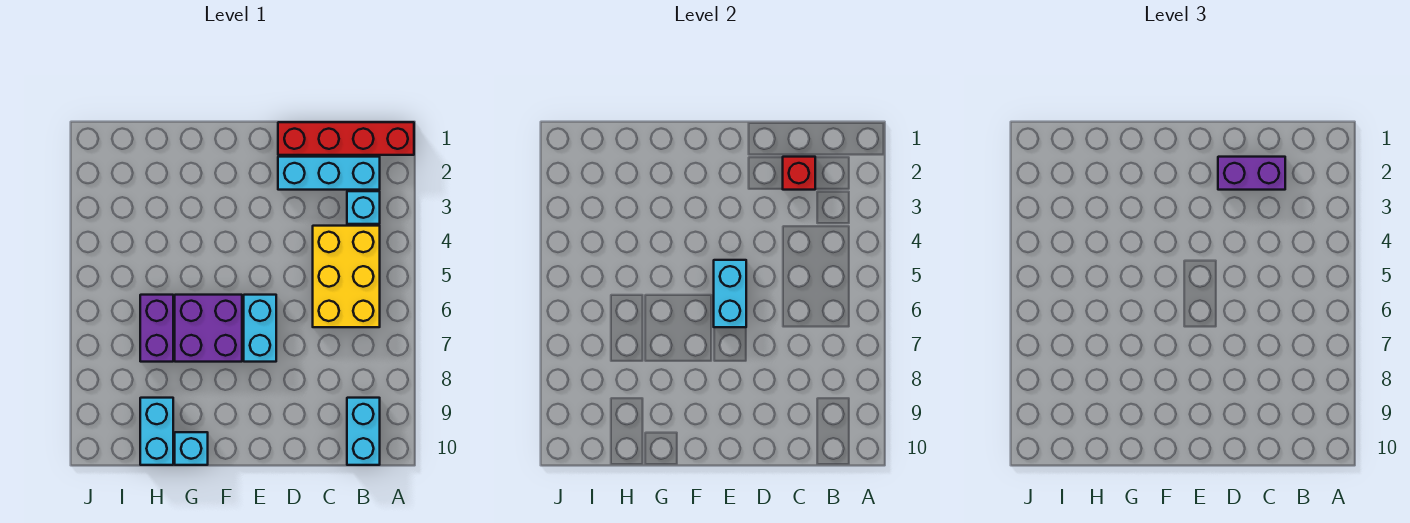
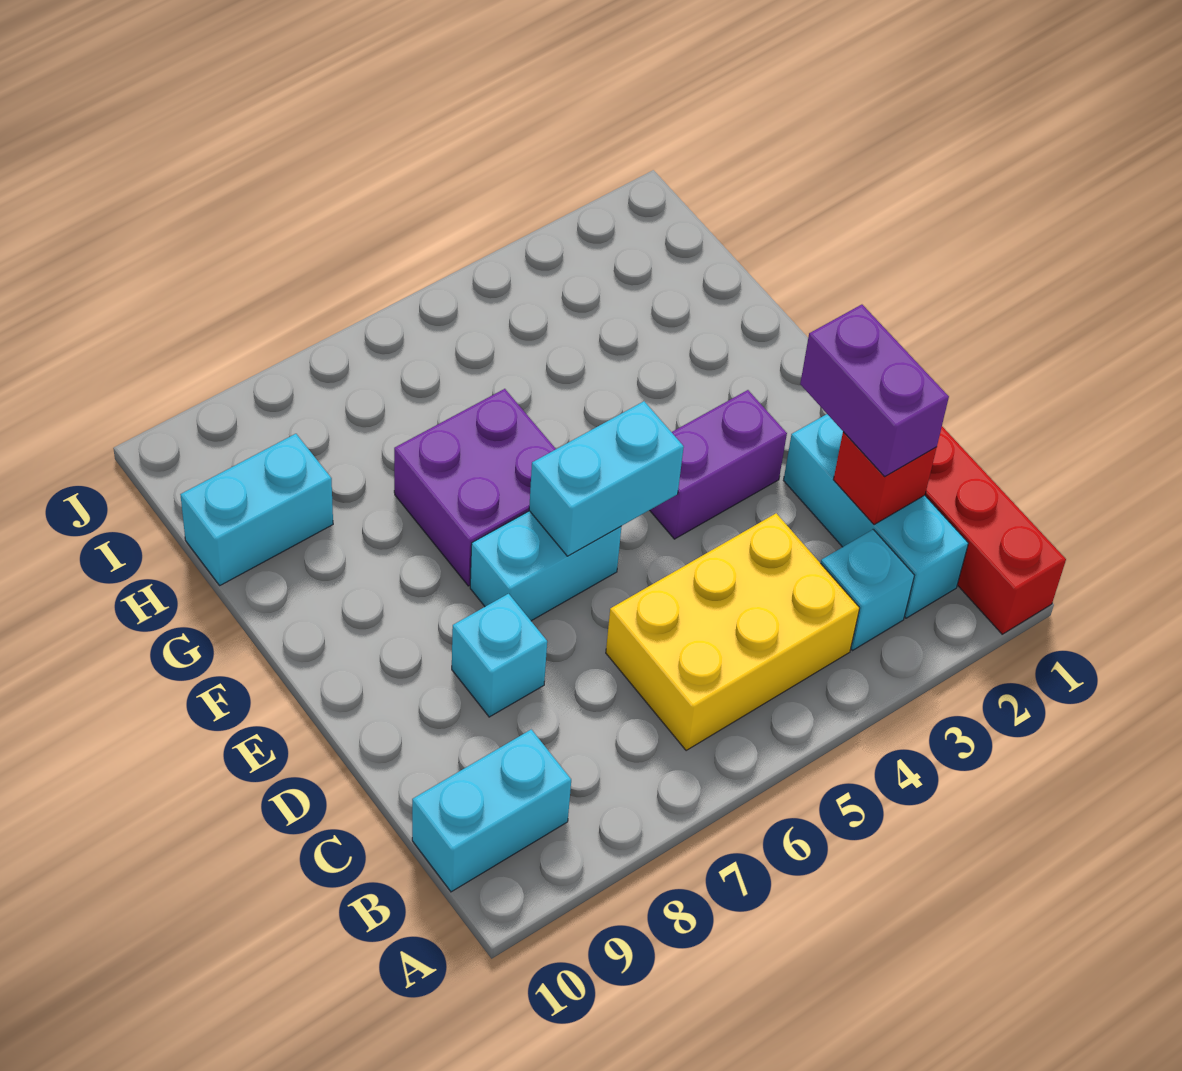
cyan 1x1 brick [175,432,208,465] -> cyan 1x1 brick moved to [452,594,547,717]
purple 1x2 brick [140,295,173,362] -> purple 1x2 brick moved to [650,390,787,539]

